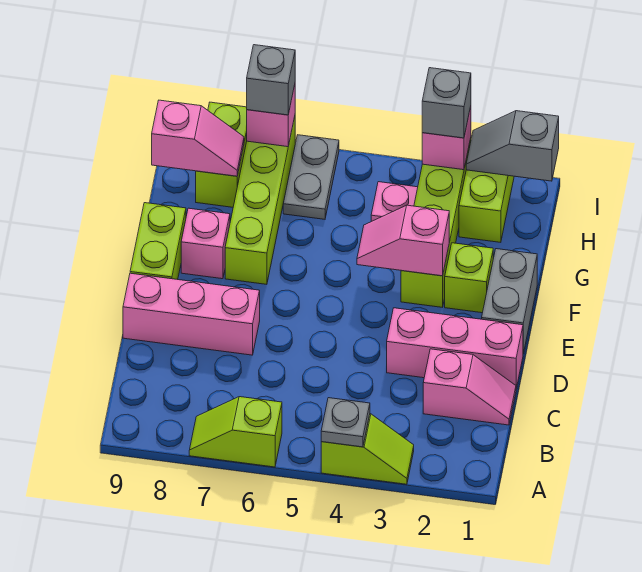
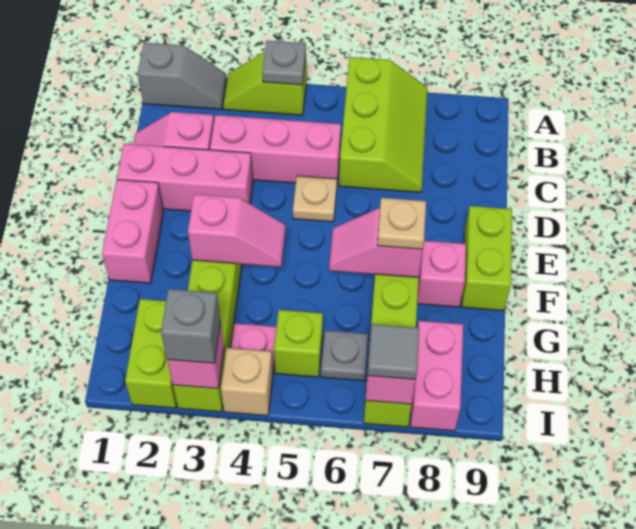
lime 1x2 slope [189,397,282,467] -> lime 2x3 slope [339,57,427,192]
none -> tan 1x1 plate [293,176,337,222]
pink 1x3 brick [123,273,260,355] -> pink 1x3 brick moved to [210,115,341,183]
grey 1x2 brick [482,249,537,354] -> pink 1x2 brick [102,180,163,283]
lime 1x1 brick [445,243,493,313] -> lime 1x1 brick moved to [274,310,323,377]
none -> tan 1x1 plate [377,198,426,249]
grey 1x2 plate [283,135,339,219] -> grey 1x1 plate [321,331,368,381]
lime 1x2 brick [196,102,247,207] -> pink 1x2 brick [410,321,463,431]
pink 1x2 slope [152,100,244,176] -> pink 1x2 slope moved to [329,208,423,278]
grey 1x2 slope [466,111,559,181] -> grey 1x2 slope moved to [138,43,227,110]
none -> tan 1x1 brick [221,348,273,416]
grey 1x1 brick [247,45,295,115] -> grey 1x1 tile [368,324,419,380]

